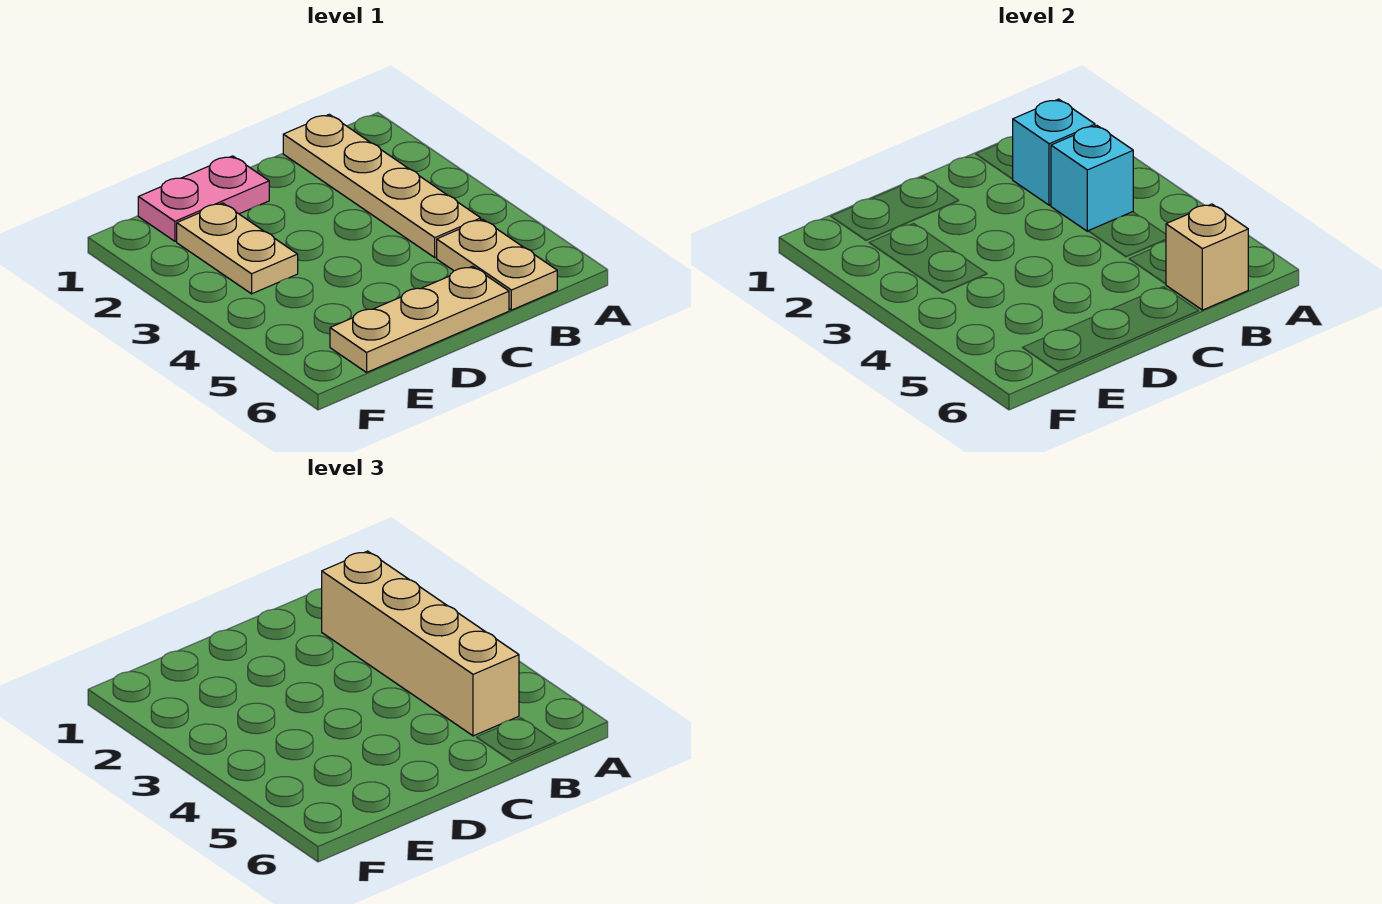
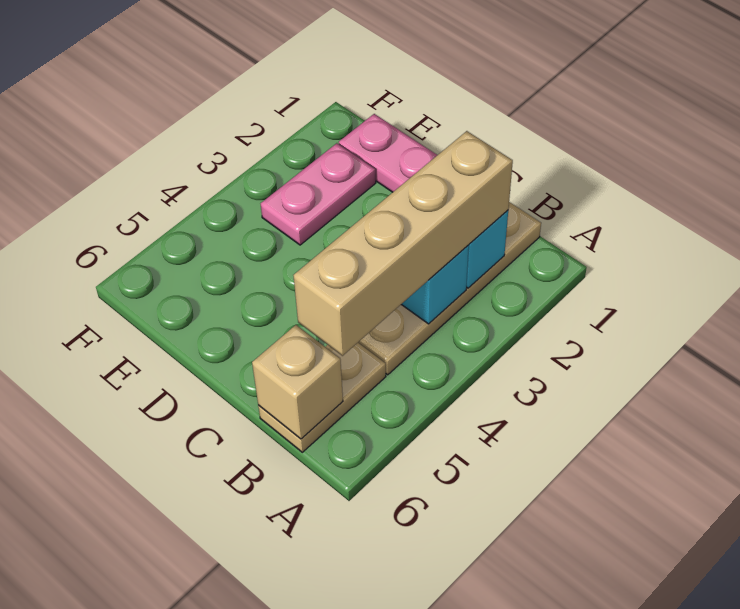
tan 1x3 plate [330,266,509,372] -> none
tan 1x2 plate [177,203,298,294] -> pink 1x2 plate [261,143,376,245]

